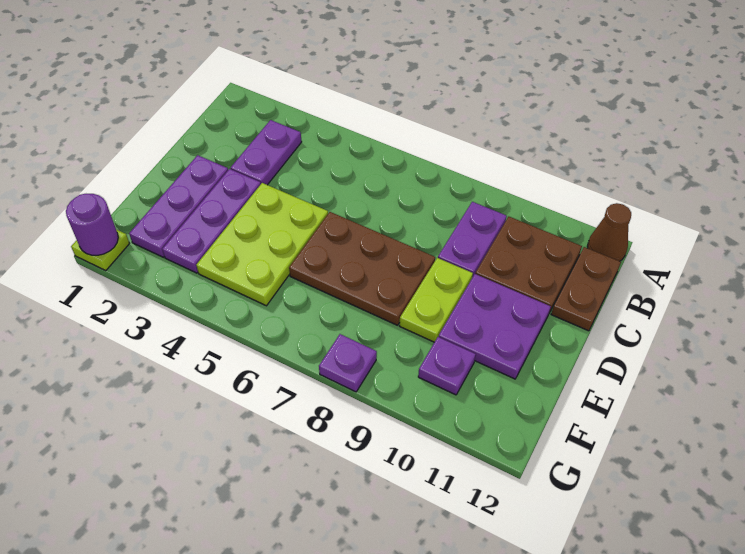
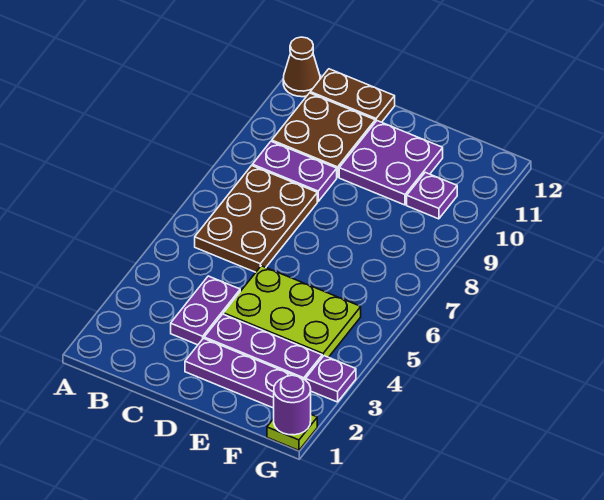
purple 1x2 plate [231,120,302,185] -> purple 1x2 plate turned to [171,276,240,345]
brown 2x3 plate [289,212,435,325] -> brown 2x3 plate moved to [195,166,317,272]
lime 1x2 plate [400,258,473,342] -> none
purple 1x1 plate [319,334,377,392] -> purple 1x1 plate moved to [305,356,356,402]

